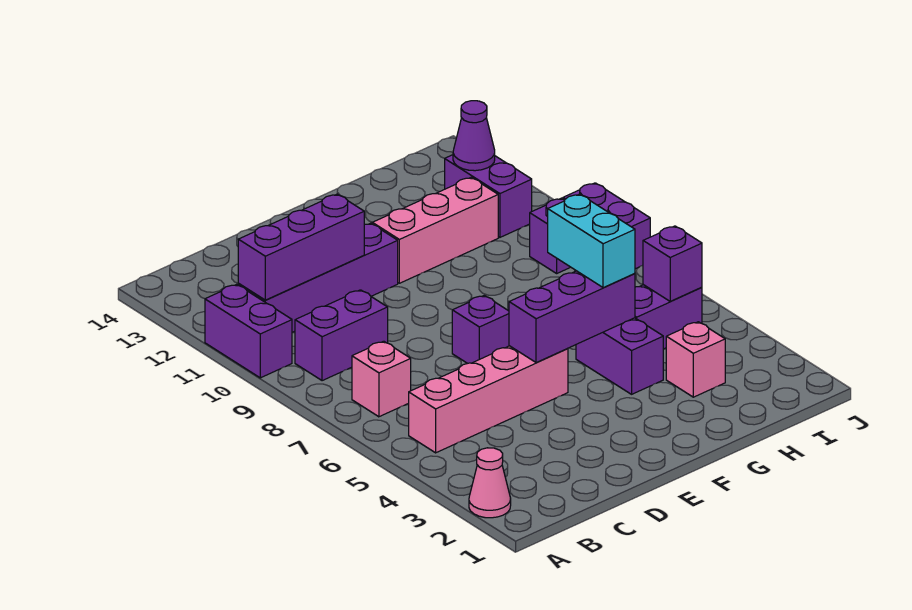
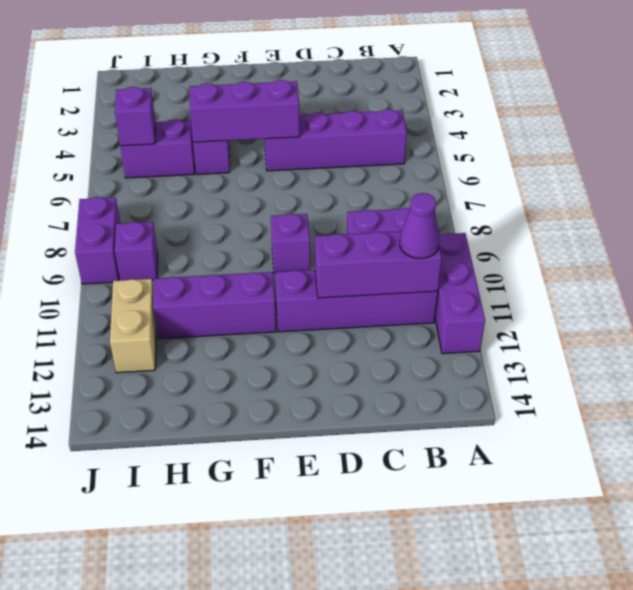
pink 1x1 cone [469,448,511,518] -> none
purple 1x2 brick [205,284,292,378] -> purple 1x3 brick [435,233,485,354]
pink 1x4 brick [409,346,568,453] -> purple 1x4 brick [265,109,407,171]
pink 1x1 brick [352,341,411,417] -> none
purple 1x1 brick [452,295,509,363] -> purple 1x1 brick moved to [271,214,310,274]
pink 1x3 brick [372,177,498,283] -> purple 1x3 brick [153,272,276,339]
cyan 1x2 brick [548,194,635,288] -> none
pink 1x1 brick [666,322,725,397] -> none
purple 1x2 brick [445,155,532,237] -> tan 1x2 brick [110,279,156,373]
purple 1x1 cone [453,101,495,171] -> purple 1x1 cone moved to [400,193,440,259]

